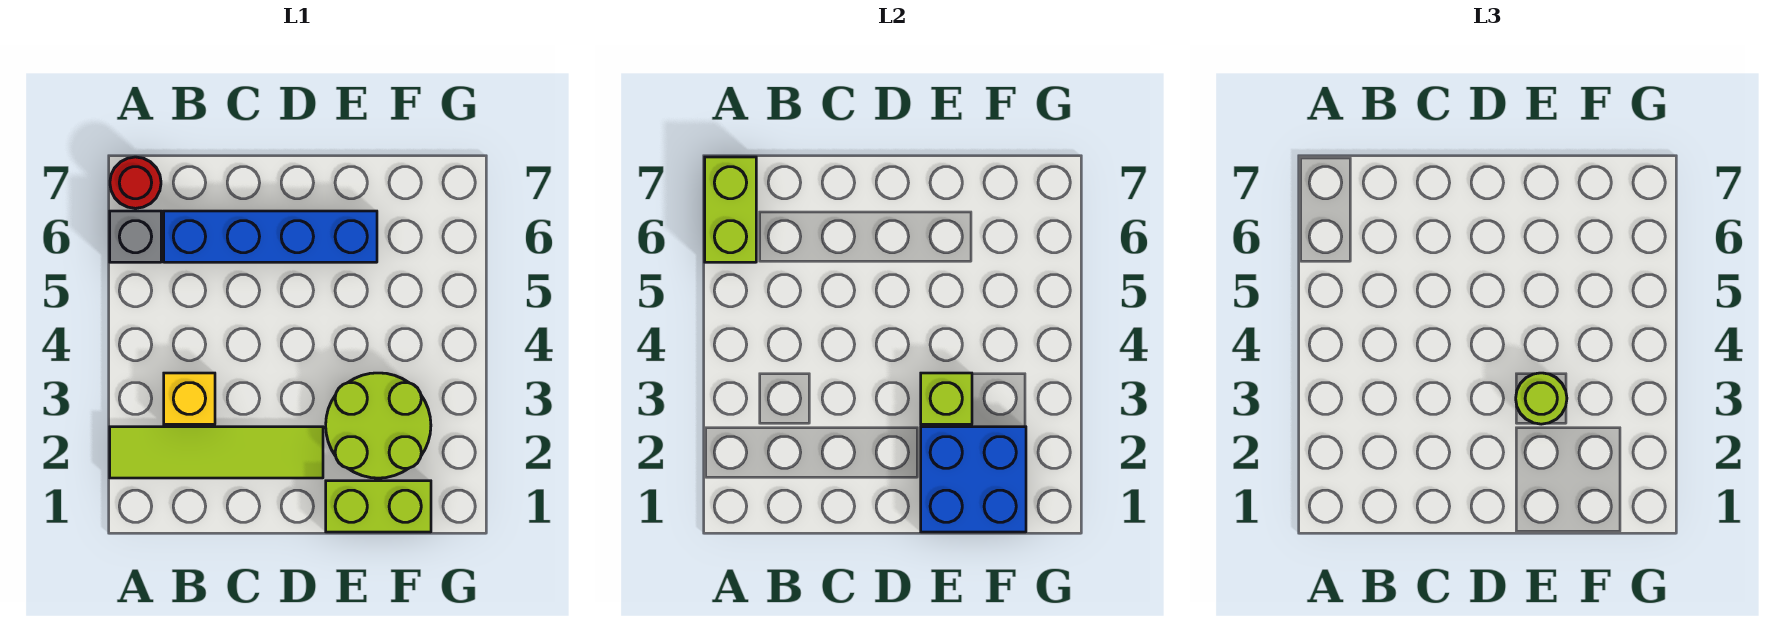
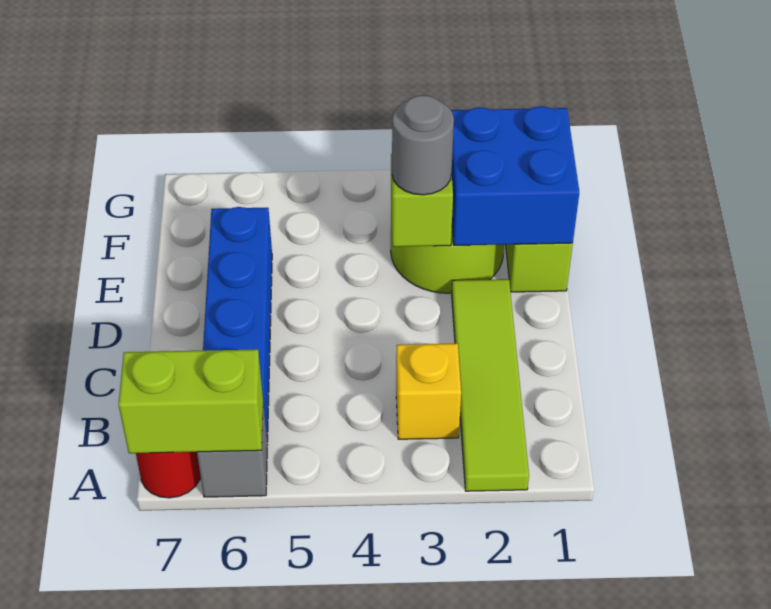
lime 1x1 round brick [1516,373,1567,424] -> grey 1x1 round brick [392,95,454,195]

